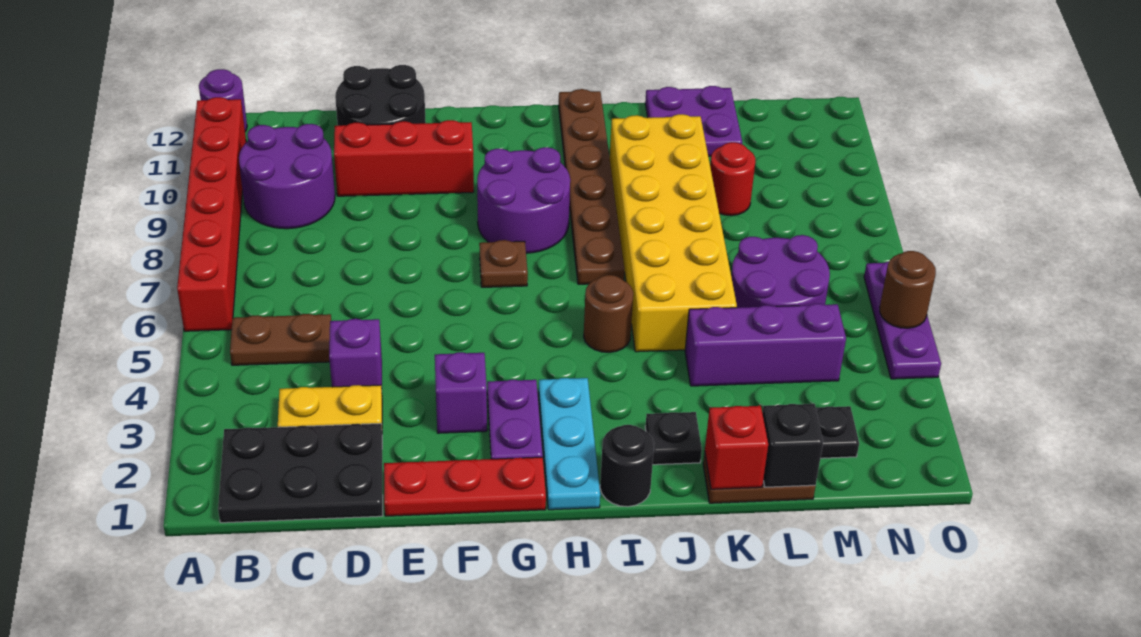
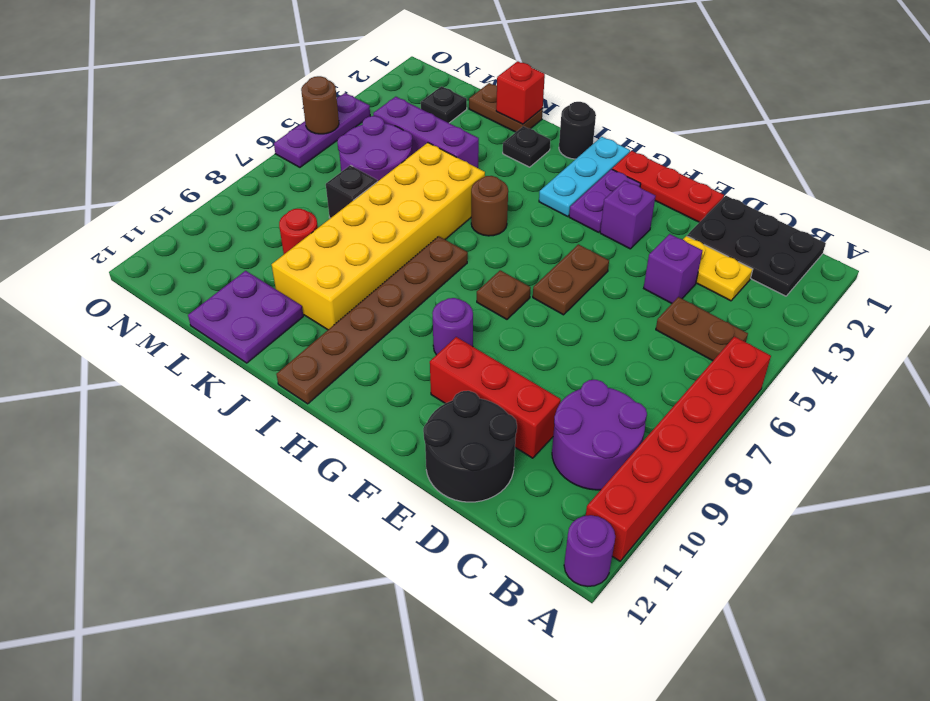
none -> brown 1x2 plate [533,244,609,315]
purple 2x2 round brick [477,147,570,253] -> purple 1x1 round brick [433,298,473,355]
black 1x1 brick [762,404,823,487] -> black 1x1 brick moved to [326,165,378,218]

